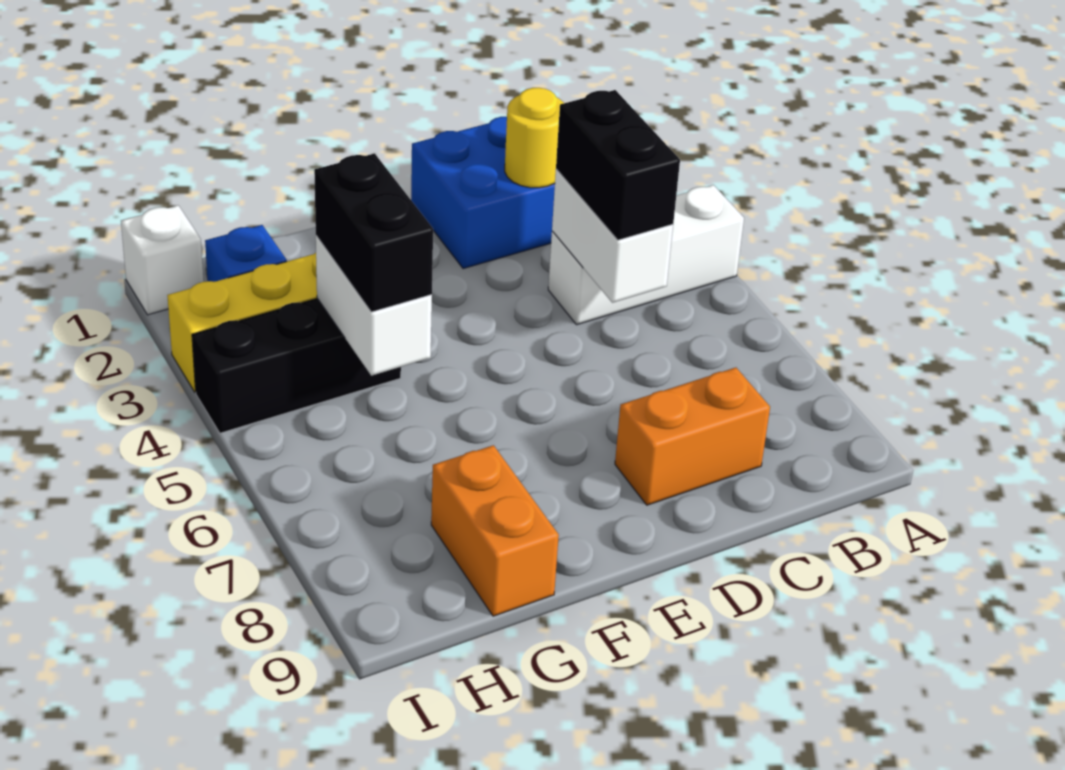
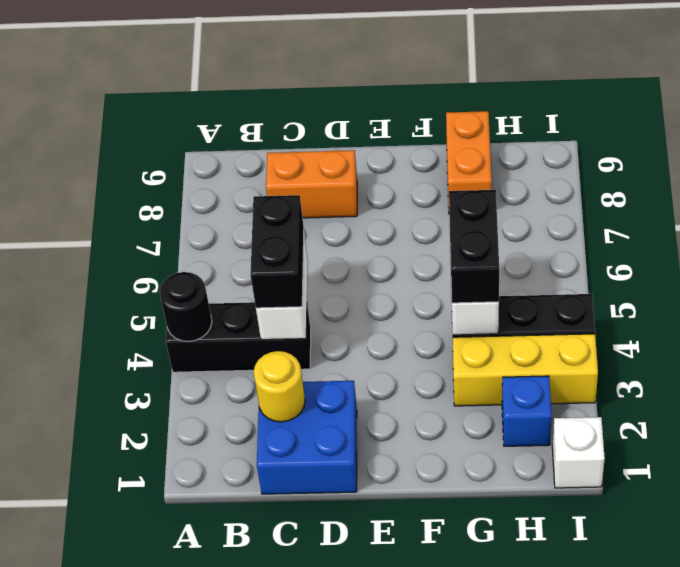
white 1x3 brick [548,185,744,325] -> black 1x3 brick [166,302,311,372]
none -> black 1x1 round brick [160,272,212,341]

